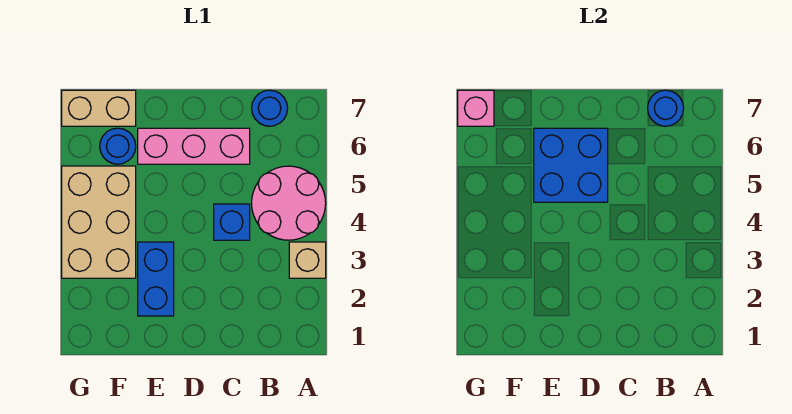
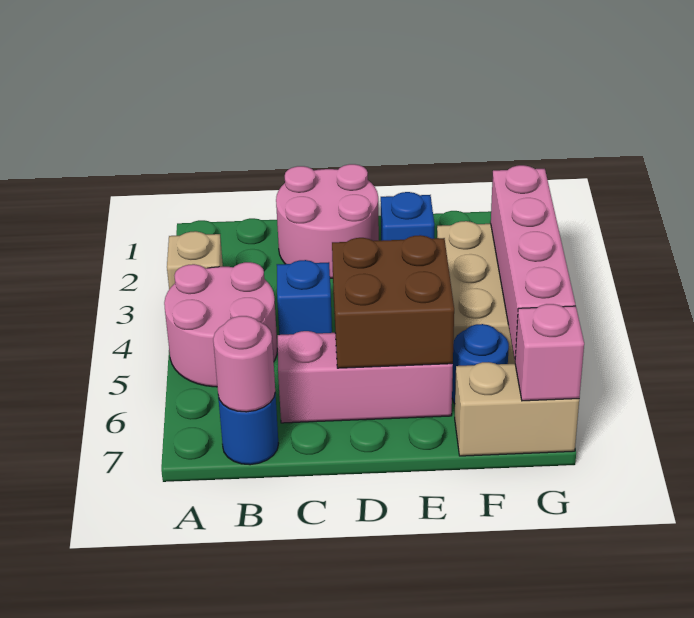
blue 1x1 round brick [648,90,684,126] -> pink 1x1 round brick [213,316,275,412]
none -> pink 2x2 round brick [276,164,379,278]
blue 2x2 brick [534,128,608,202] -> brown 2x2 brick [332,235,454,368]
blue 1x2 brick [138,242,174,316] -> blue 1x1 brick [381,192,434,241]
none -> pink 1x4 brick [491,165,575,359]

